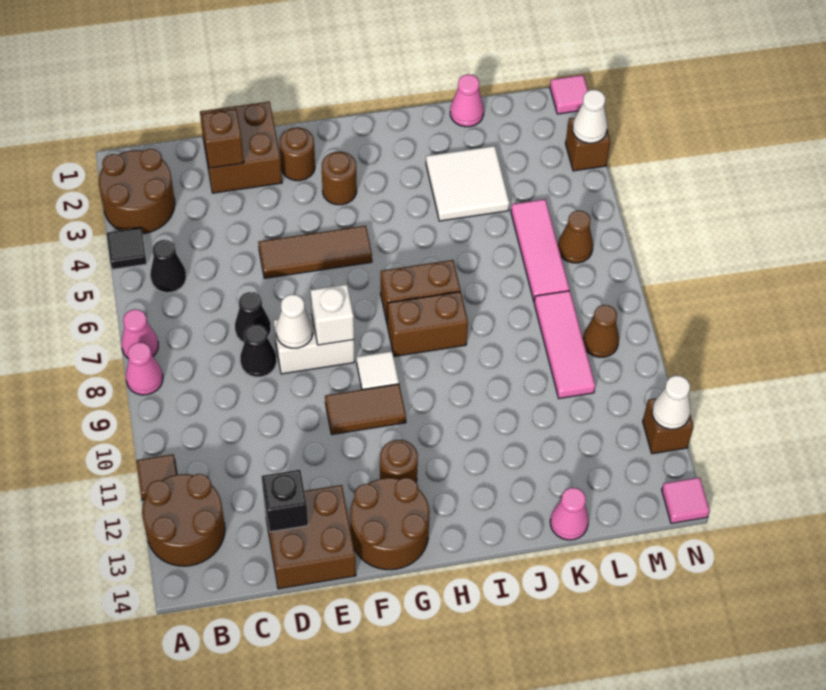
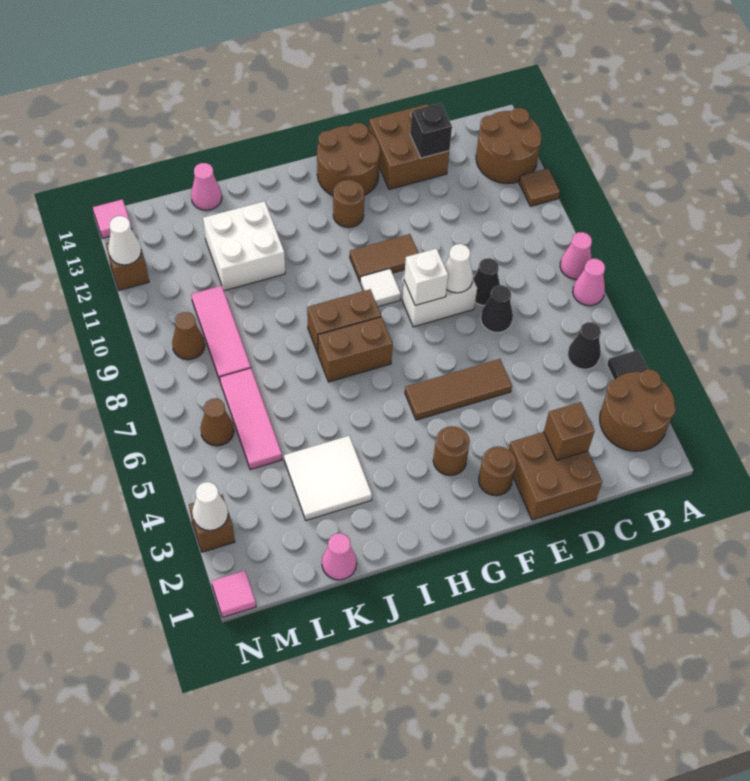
none -> white 2x2 brick [203,201,285,291]

